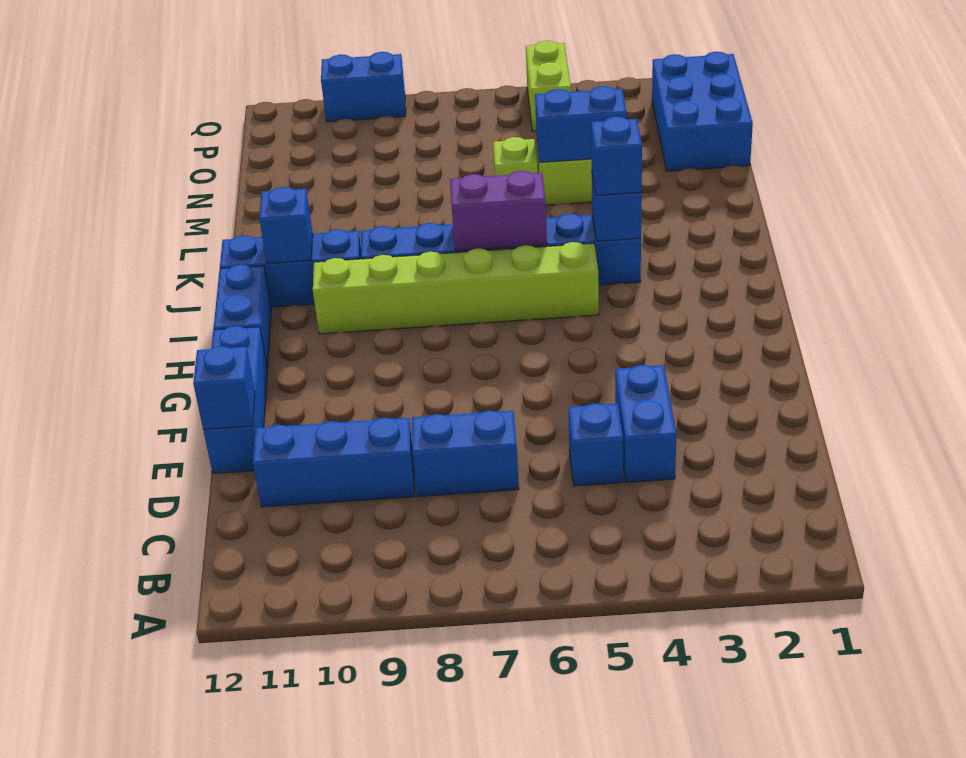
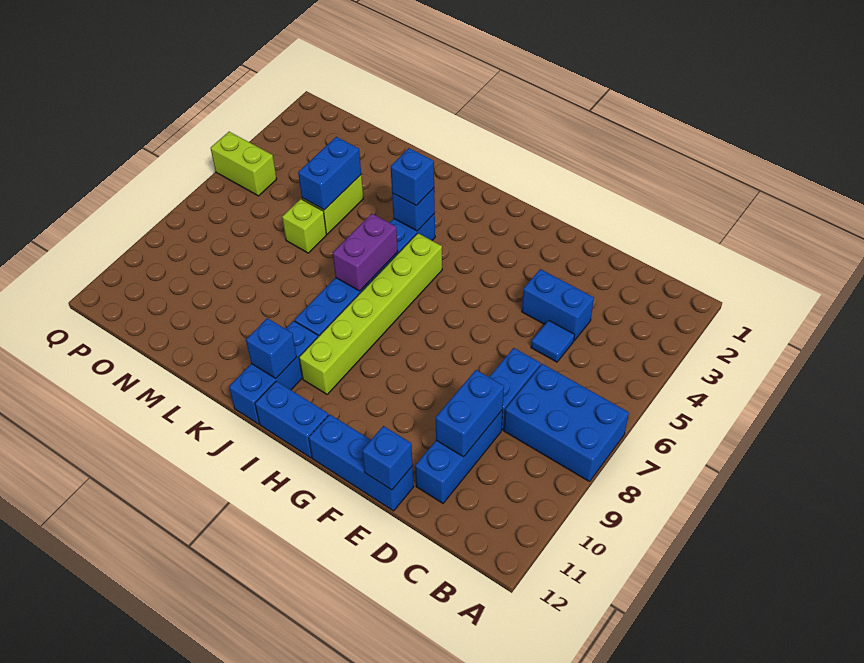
blue 1x1 brick [568,403,623,486] -> blue 1x1 tile [531,320,575,362]
blue 2x3 brick [652,52,753,171] -> blue 2x3 brick moved to [504,364,629,482]
blue 1x2 brick [321,52,406,122] -> blue 1x2 brick moved to [436,370,504,457]

